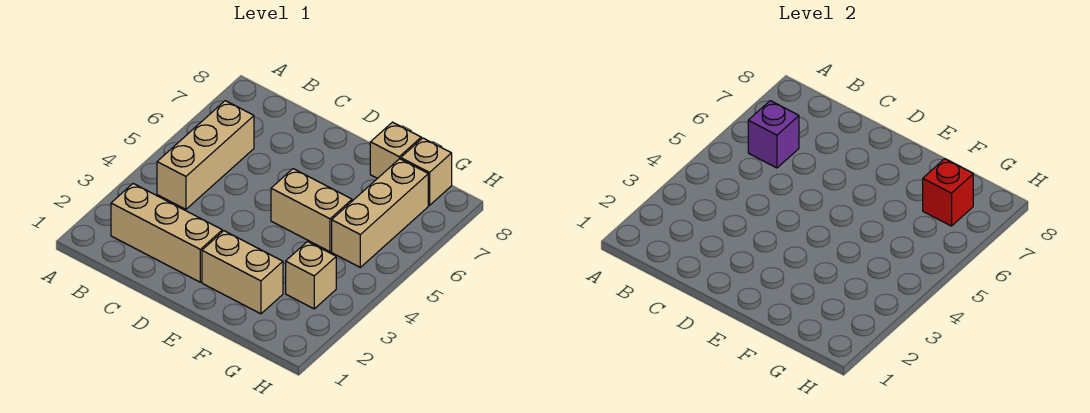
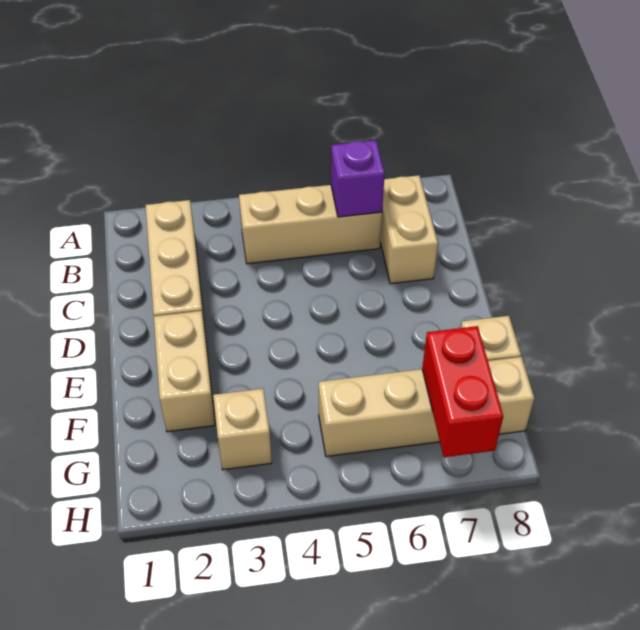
tan 1x2 brick [271,169,352,252] -> tan 1x2 brick moved to [380,175,438,284]
red 1x1 brick [923,159,973,226] -> red 1x2 brick [422,326,503,457]

